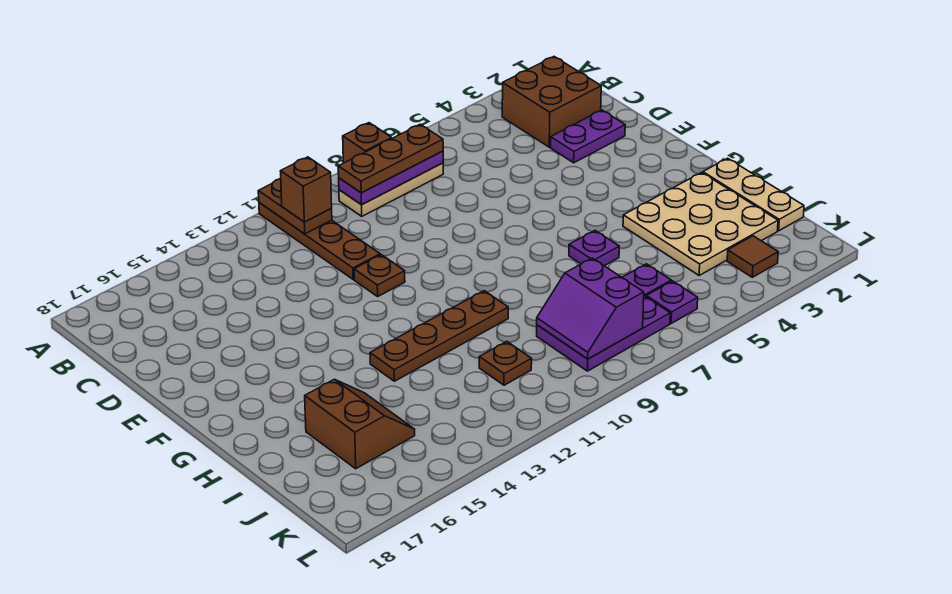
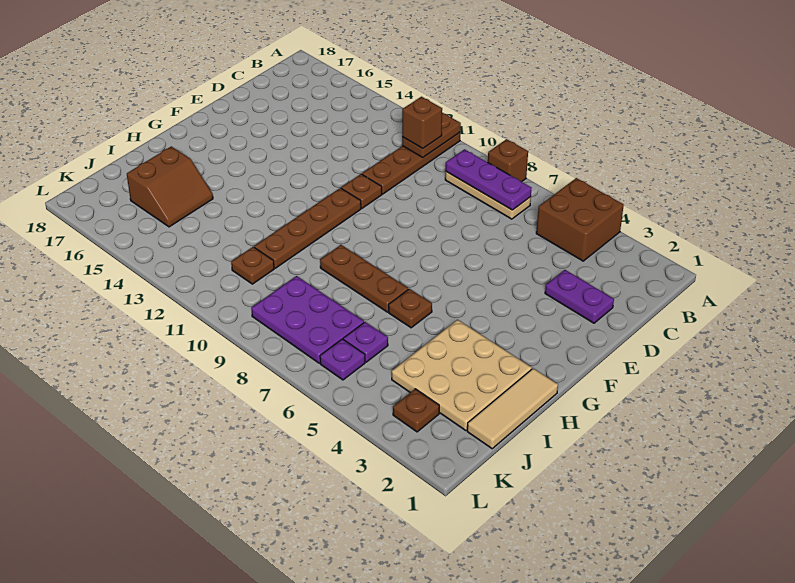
brown 2x2 brick [502,57,601,147] -> brown 2x2 brick moved to [536,178,624,261]
brown 1x3 plate [338,124,443,193] -> brown 1x3 plate moved to [320,245,408,312]
tan 1x3 plate [703,158,804,231] -> tan 1x3 tile [467,368,558,449]
purple 1x1 plate [569,231,619,266] -> brown 1x1 plate [389,289,432,328]
brown 1x4 plate [370,291,508,381] -> brown 1x4 plate turned to [254,188,361,268]
purple 2x2 slope [537,258,644,359] -> none
brown 1x1 tile [727,236,778,277] -> brown 1x1 plate [393,389,439,432]

